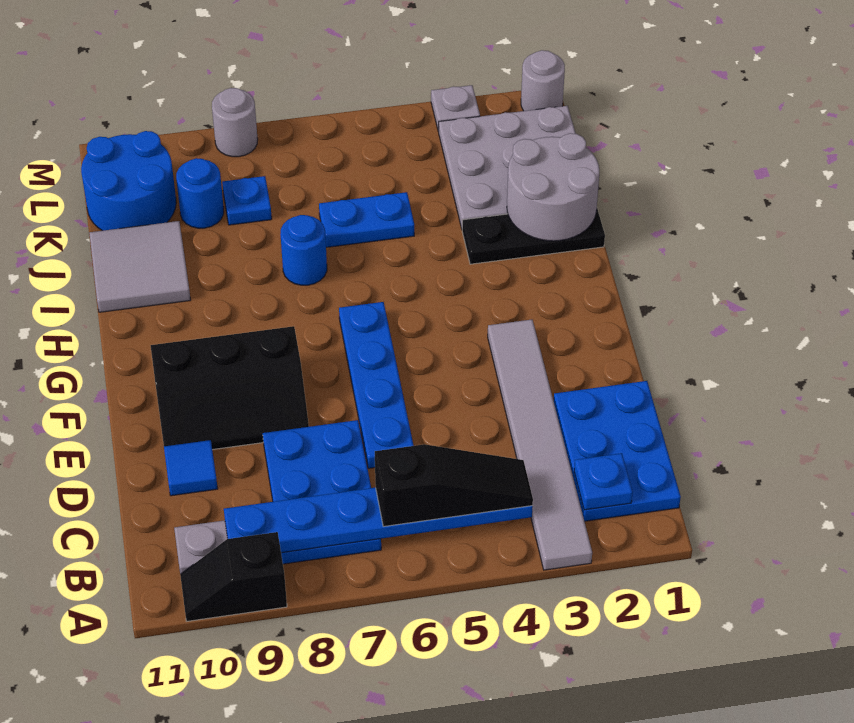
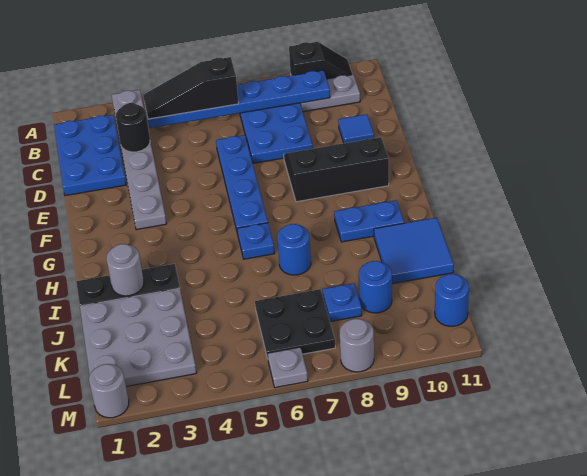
grey 1x6 tile [488,320,592,570] -> grey 1x6 plate [112,90,167,230]
blue 1x1 plate [574,453,633,510] -> blue 1x1 plate moved to [237,223,275,259]
none -> black 1x1 round brick [116,103,150,152]
grey 2x2 round brick [507,133,600,241] -> grey 1x1 round brick [106,244,144,296]
grey 2x2 tile [89,221,191,312] -> blue 2x2 tile [374,218,454,284]
blue 1x2 plate [319,192,414,247] -> blue 1x2 plate moved to [334,200,404,242]
none -> black 2x2 plate [255,289,335,358]
blue 2x2 round brick [81,131,176,231] -> blue 1x1 round brick [435,274,469,326]
grey 1x1 plate [431,85,480,132] -> grey 1x1 plate moved to [267,347,308,388]

